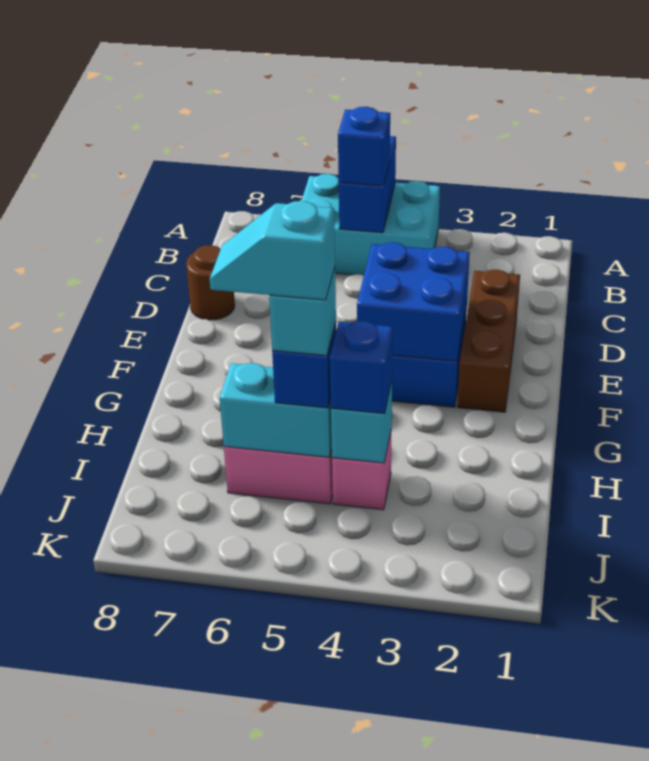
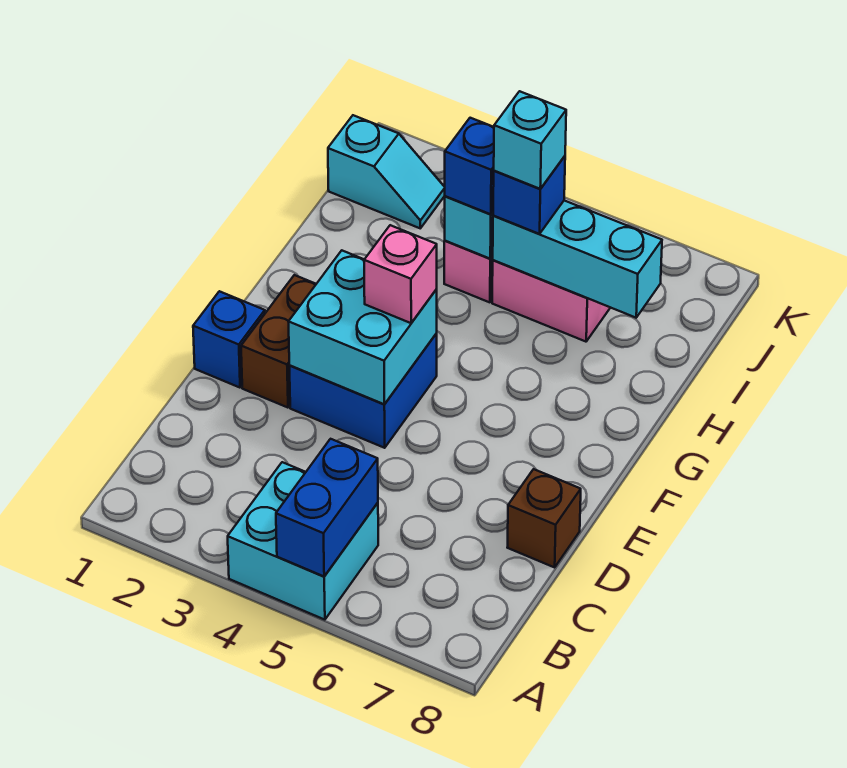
cyan 2x3 brick [302,174,440,275] -> cyan 2x2 brick [228,462,378,620]
blue 1x1 brick [338,107,390,186] -> blue 1x1 brick moved to [193,291,265,388]
brown 1x3 brick [457,270,520,412] -> brown 1x2 brick [241,275,316,408]
brown 1x1 round brick [186,245,235,320] -> brown 1x1 brick [507,469,581,567]
blue 2x2 brick [357,242,470,361] -> cyan 2x2 brick [289,251,437,404]
none -> pink 1x1 brick [364,225,437,323]
cyan 1x2 brick [220,363,332,457] -> cyan 1x3 brick [492,201,662,318]
cyan 1x2 slope [209,201,335,300] -> cyan 1x2 slope moved to [328,115,445,228]

